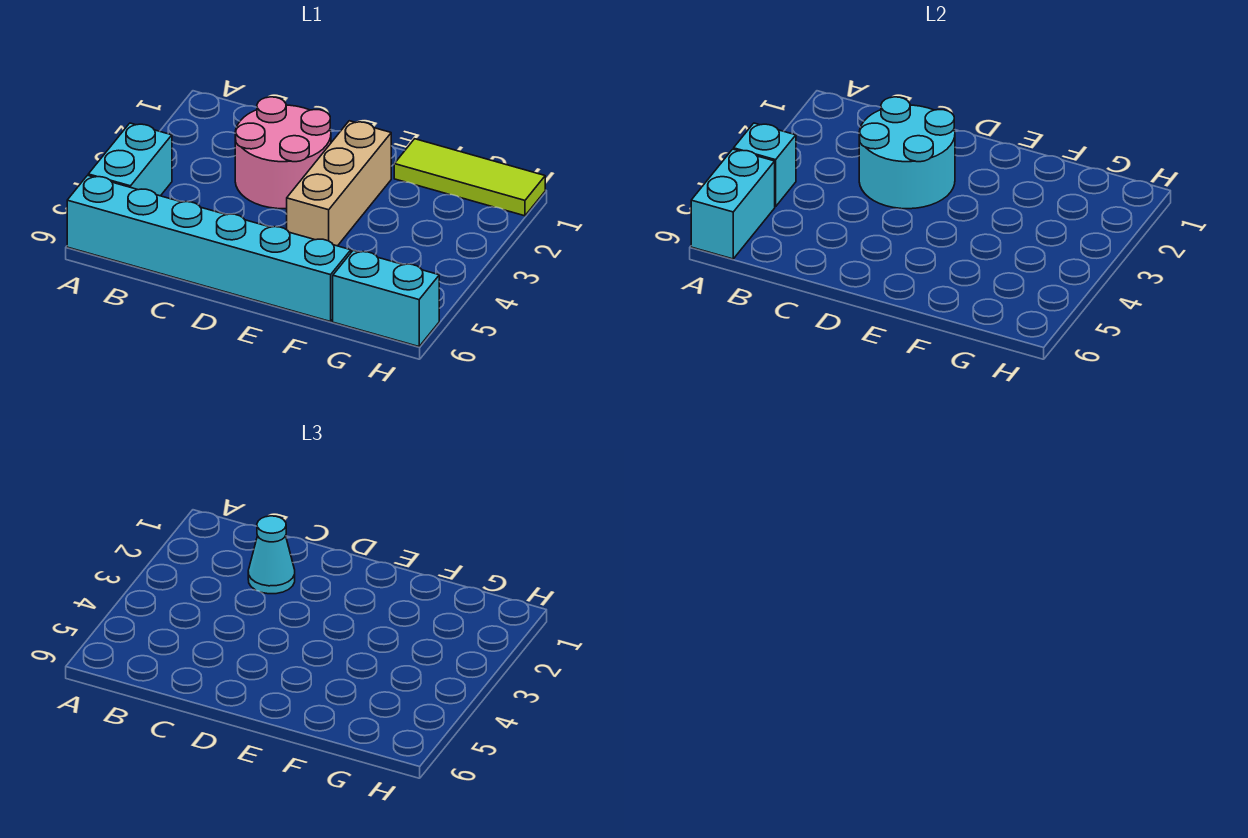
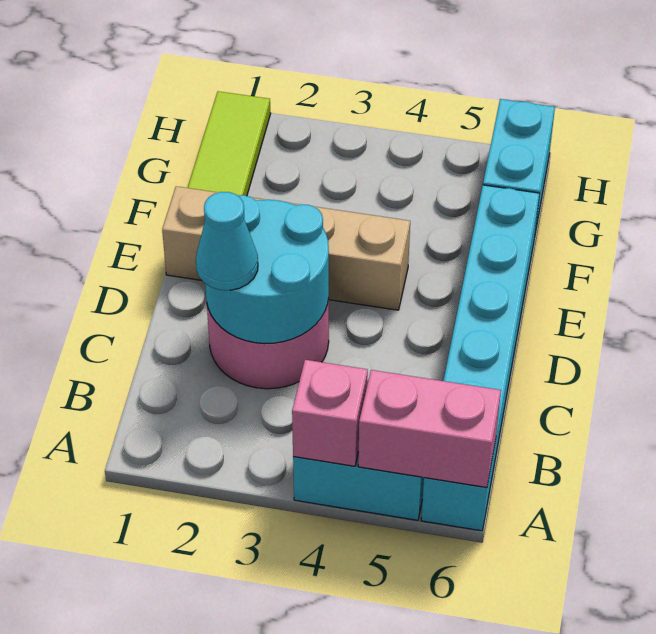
cyan 1x1 brick [734,123,796,207] -> pink 1x1 brick [292,360,368,466]
cyan 1x2 brick [691,149,775,259] -> pink 1x2 brick [358,370,501,488]
tan 1x3 brick [287,121,391,246] -> tan 1x4 brick [162,186,410,310]

